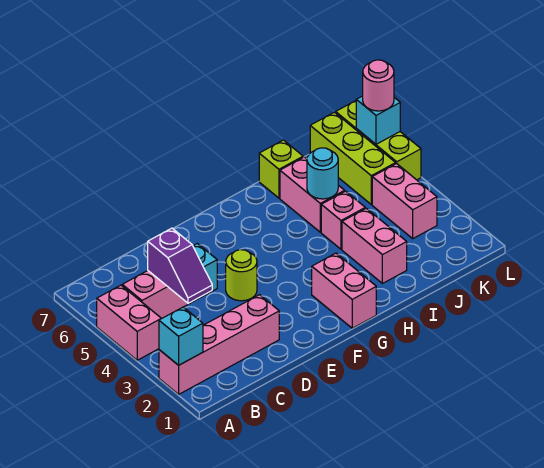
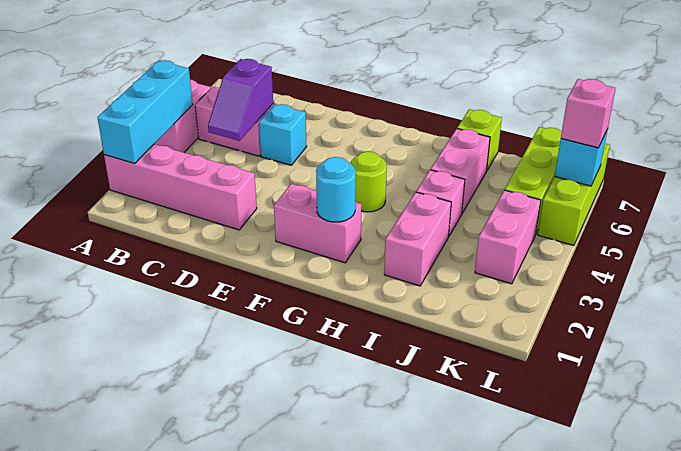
cyan 1x1 brick [159,307,203,365] -> cyan 1x3 brick [97,60,193,164]
lime 1x1 round brick [226,250,257,301] -> lime 1x1 round brick moved to [350,152,387,212]
pink 1x2 brick [312,253,376,328] -> pink 1x2 brick turned to [274,184,361,263]
cyan 1x1 round brick [307,148,338,199] -> cyan 1x1 round brick moved to [316,157,356,222]
pink 1x1 round brick [363,60,394,111] -> pink 1x1 brick [561,79,616,148]

